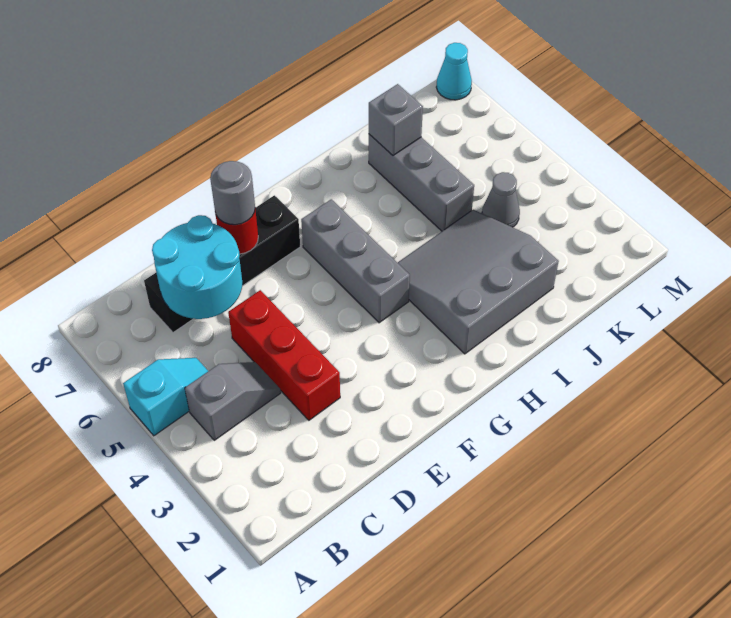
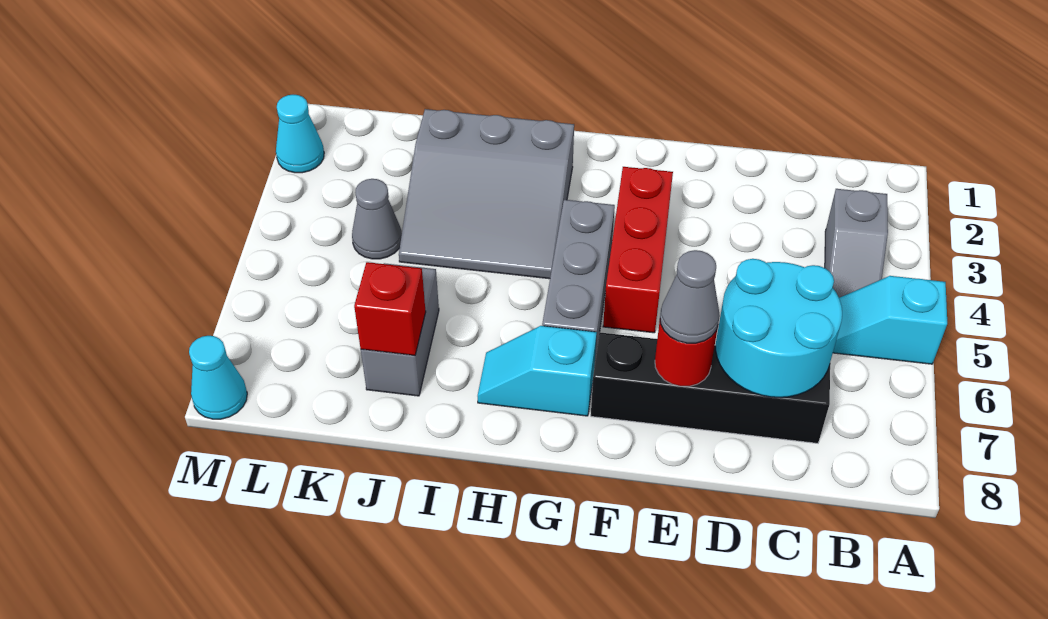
grey 1x2 slope [185,362,281,440] -> grey 1x2 slope turned to [825,189,888,298]
red 1x3 brick [228,290,340,420] -> red 1x3 brick moved to [603,167,673,333]
grey 1x1 round brick [210,161,255,225] -> grey 1x1 cone [660,250,720,343]
none -> cyan 1x2 slope [478,326,597,416]
grey 1x3 brick [369,134,474,231] -> grey 1x2 brick [361,263,439,396]
grey 1x1 brick [369,84,423,155] -> red 1x1 brick [354,262,426,355]
none -> cyan 1x1 cone [276,95,324,173]

